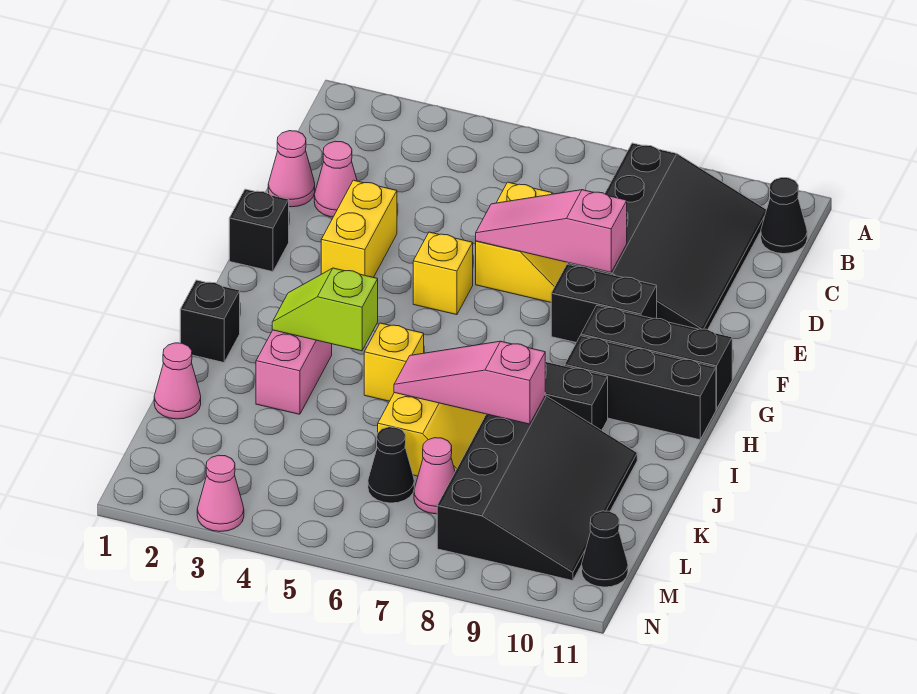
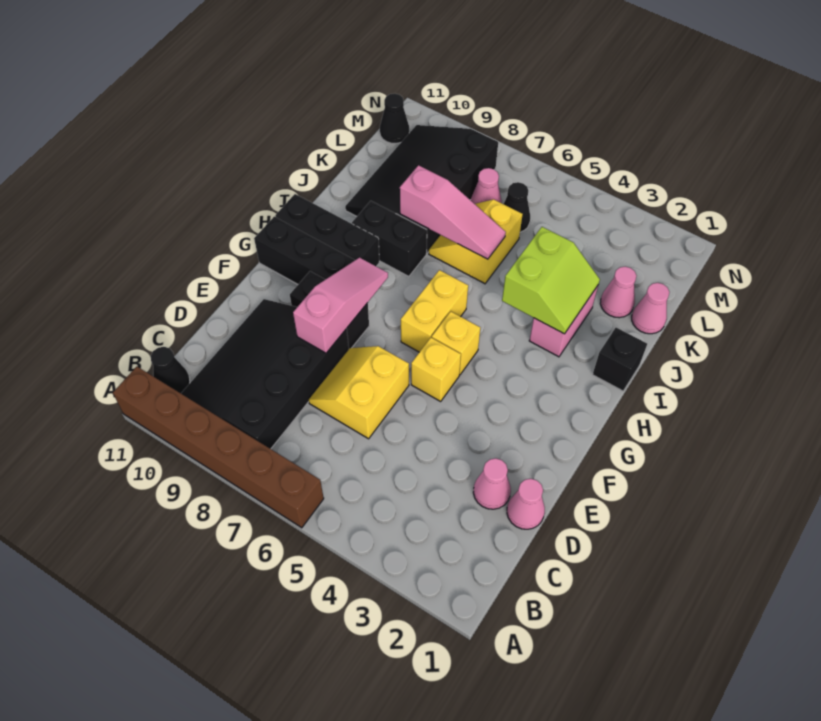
none -> brown 1x6 brick [113,367,324,528]
yellow 1x2 brick [321,180,397,277] -> yellow 1x2 brick moved to [401,270,468,352]
pink 1x3 slope [476,190,627,272] -> pink 1x3 slope turned to [293,258,388,353]
black 1x1 brick [229,189,289,272] -> none
lime 1x2 slope [272,268,378,351] -> lime 2x2 slope [502,227,600,334]
yellow 1x1 brick [364,323,424,401] -> yellow 1x1 brick moved to [432,312,480,375]
pink 1x1 cone [197,455,244,532] -> pink 1x1 cone moved to [600,267,636,318]

